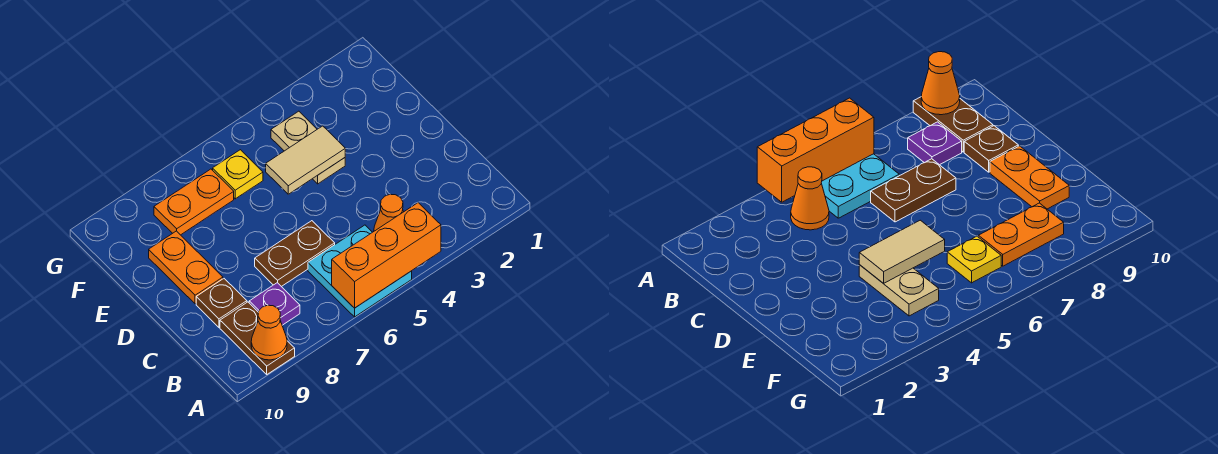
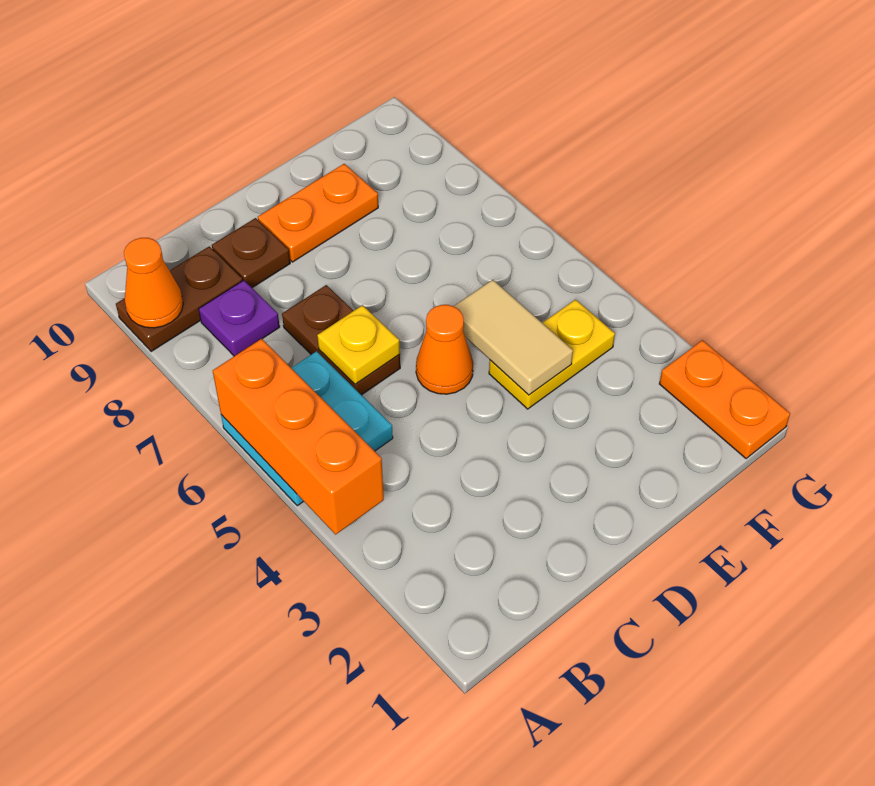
orange 1x1 cone [374,194,404,231] -> orange 1x1 cone moved to [416,305,473,394]
tan 1x2 plate [271,111,345,184] -> yellow 1x2 plate [489,300,615,409]
yellow 1x1 plate [213,150,263,199] -> yellow 1x1 plate moved to [317,305,400,384]
orange 1x2 plate [154,169,234,235] -> orange 1x2 plate moved to [659,340,790,459]

